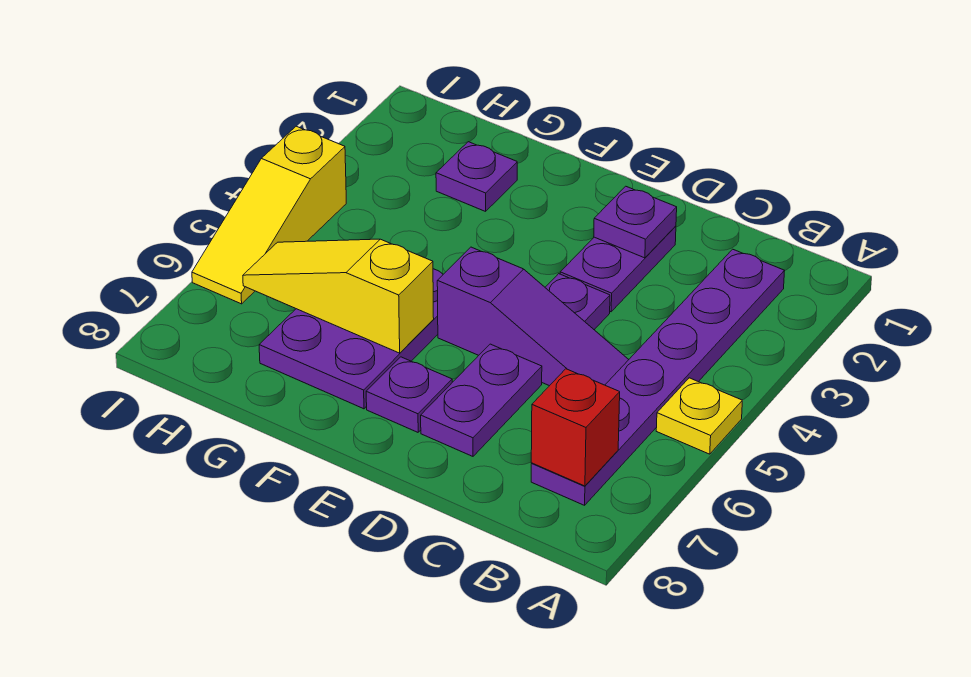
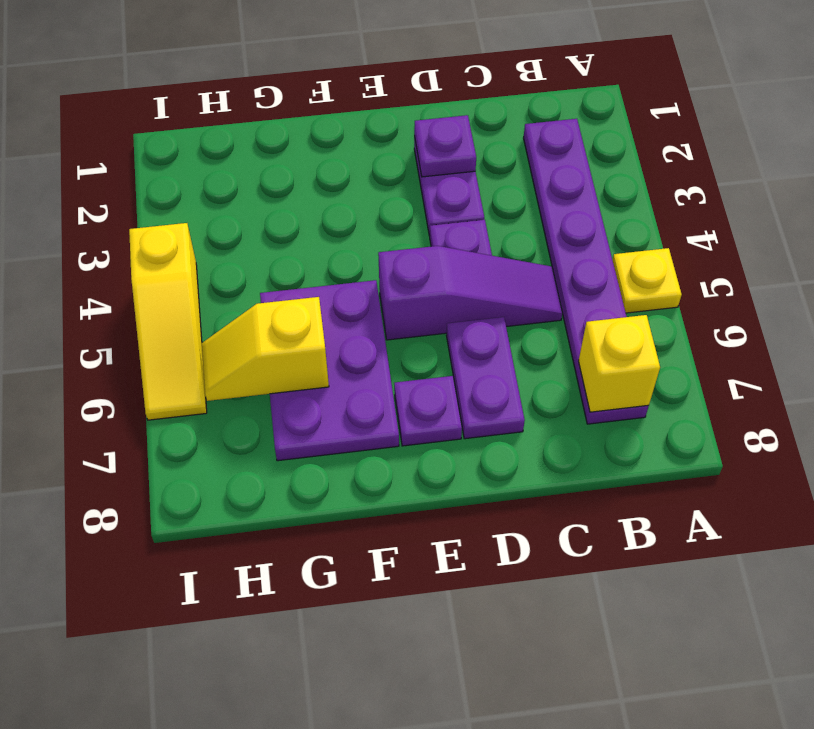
red 1x1 brick [531,369,620,486] -> yellow 1x1 brick [578,315,660,412]
yellow 1x3 slope [243,239,434,353] -> yellow 1x2 slope [202,297,329,401]
purple 1x1 plate [436,142,517,211] -> none

